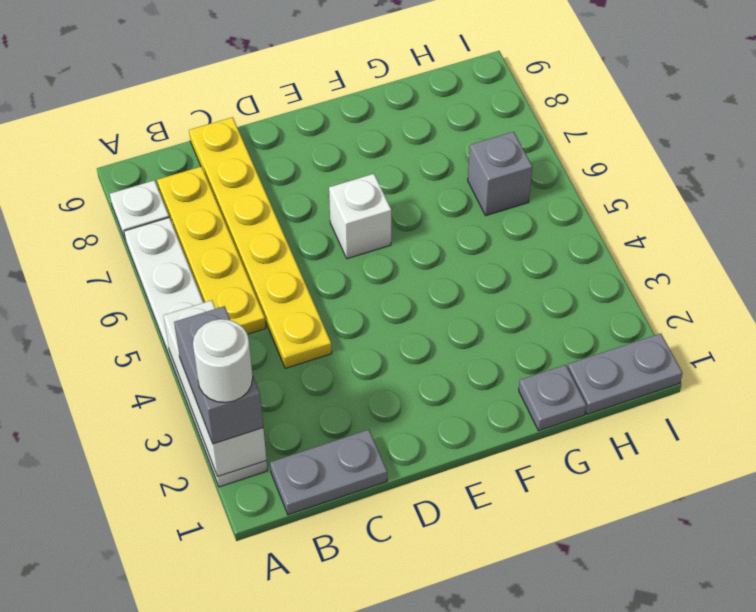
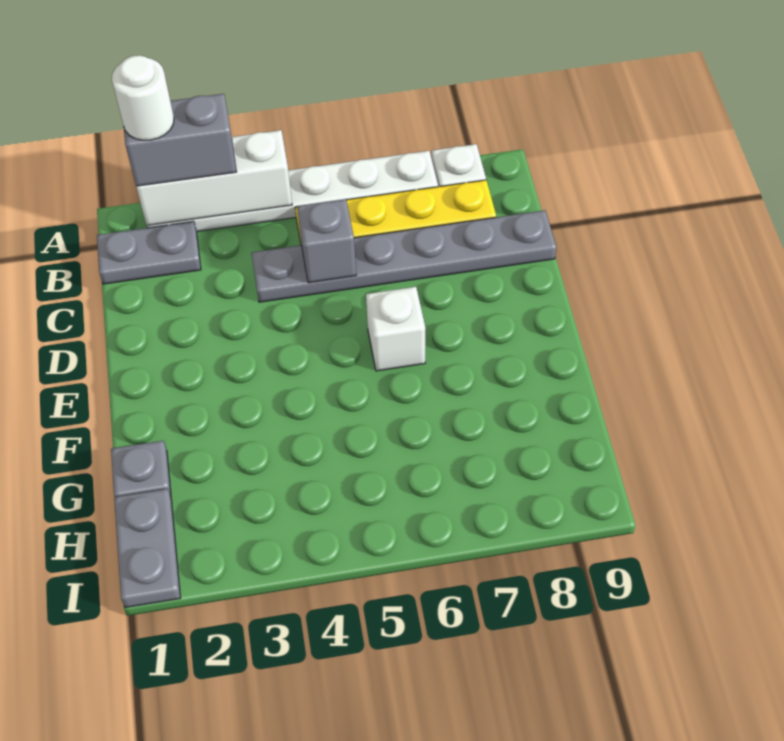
grey 1x2 plate [270,430,387,515] -> grey 1x2 plate turned to [97,221,201,284]
yellow 1x6 plate [189,117,332,369] -> grey 1x6 plate [252,210,556,302]
grey 1x1 brick [468,132,532,216] -> grey 1x1 brick moved to [297,199,356,283]

